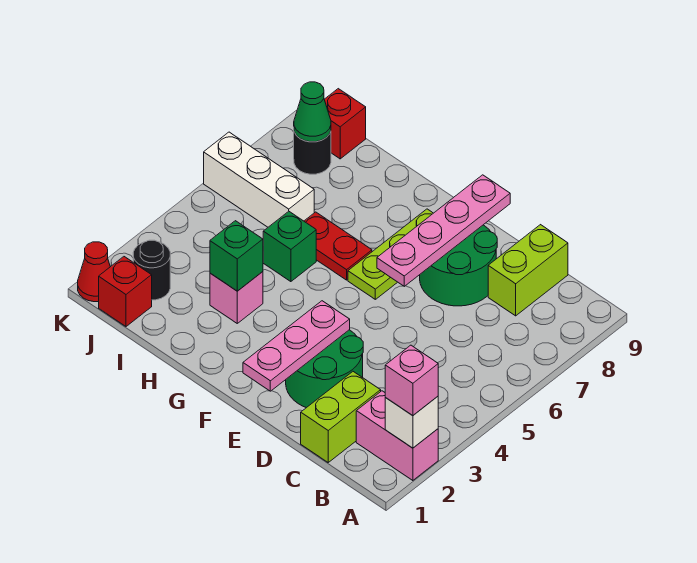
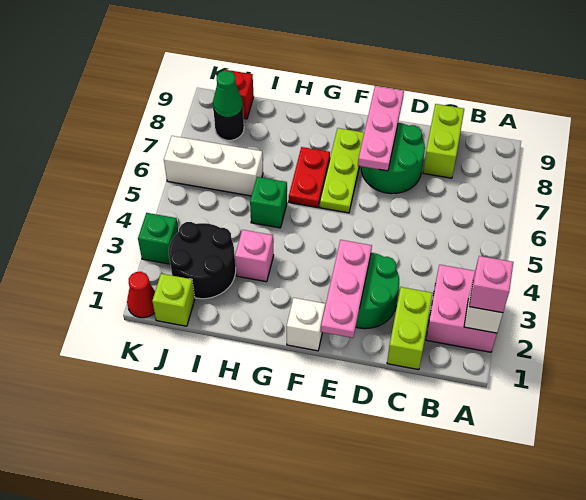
pink 1x2 brick [356,391,438,481] -> pink 2x2 brick [426,265,497,352]
pink 1x4 plate [377,175,510,286] -> pink 1x3 plate [358,86,404,171]
none -> white 1x1 brick [287,298,325,351]
red 1x2 plate [304,212,372,280] -> red 1x2 plate turned to [289,147,330,208]
green 1x1 brick [210,221,263,291] -> green 1x1 brick moved to [138,213,178,264]
red 1x1 brick [99,257,152,326] -> lime 1x1 brick [152,273,195,326]
black 1x1 round brick [133,240,170,300] -> black 2x2 round brick [169,222,236,299]

